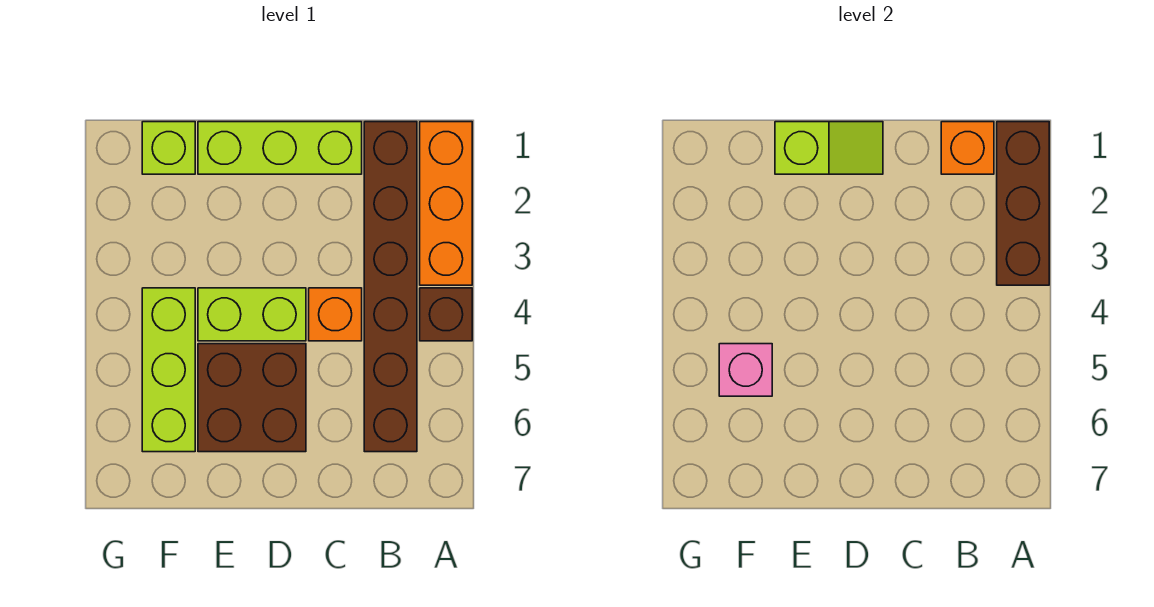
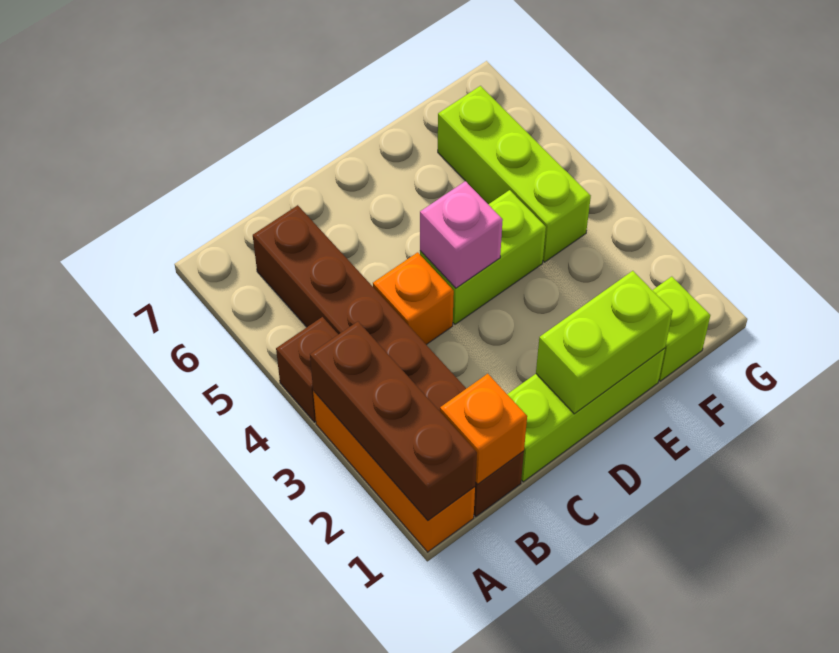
lime 1x2 slope [775,122,883,174] -> lime 1x2 brick [536,271,673,414]
brown 2x2 brick [198,344,306,452] -> none
pink 1x1 brick [719,344,772,396] -> pink 1x1 brick moved to [420,181,503,288]

